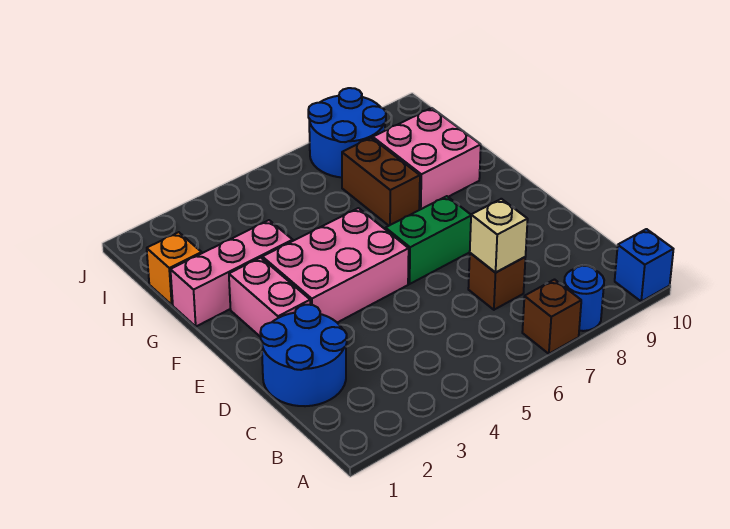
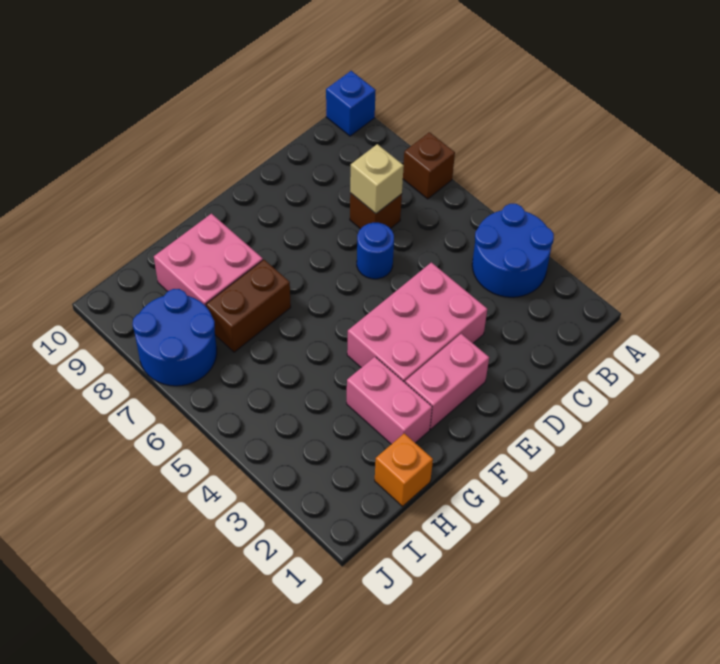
blue 1x1 round brick [564,266,604,331] -> blue 1x1 round brick moved to [357,223,394,279]
blue 2x2 round brick [260,305,347,406] -> blue 2x2 round brick moved to [472,204,554,297]
pink 2x3 brick [262,208,409,323] -> pink 2x3 brick turned to [347,262,487,382]
green 1x2 brick [385,196,471,284] -> none
pink 1x3 brick [170,220,293,326] -> pink 1x2 brick [347,357,432,444]

